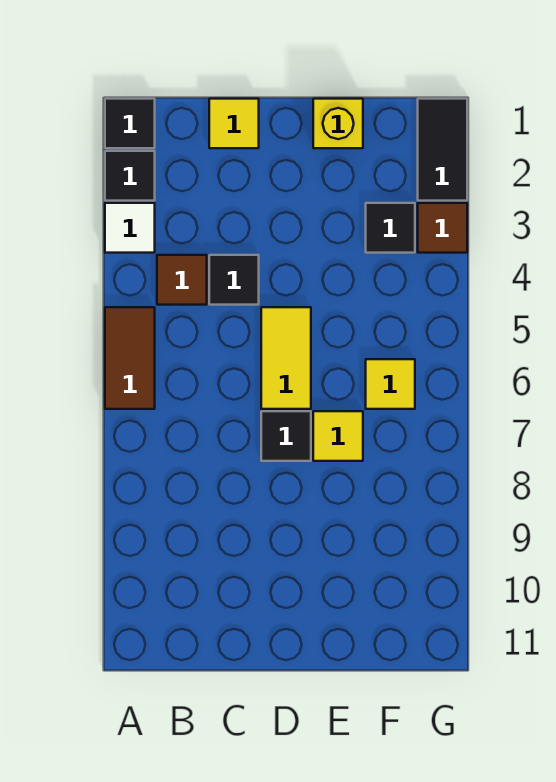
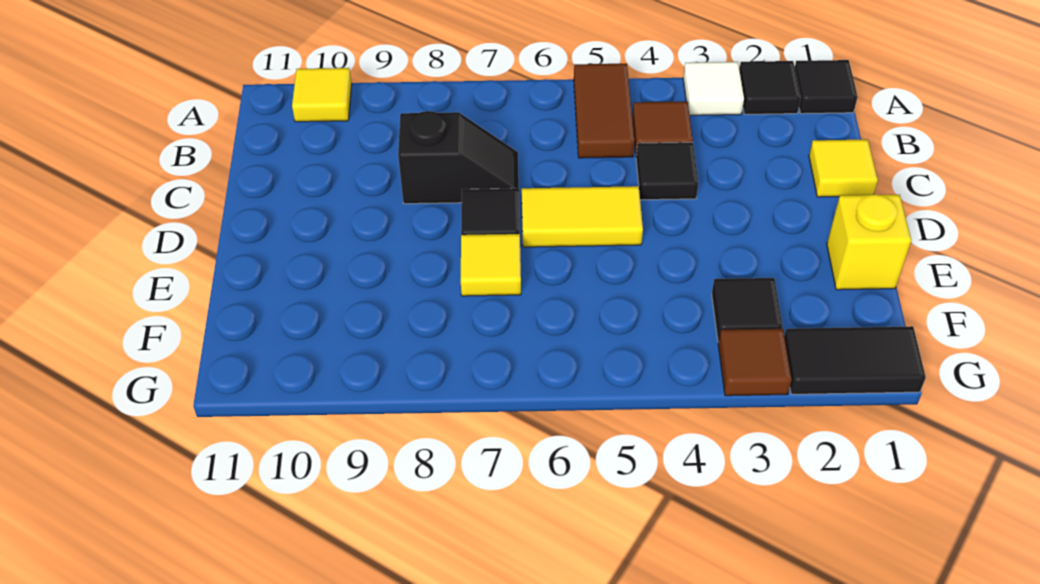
brown 1x2 tile [105,307,155,409] -> brown 1x2 tile turned to [574,64,634,158]
none -> black 1x2 slope [398,111,519,204]
yellow 1x1 tile [366,359,415,409] -> yellow 1x1 tile moved to [292,68,352,122]

